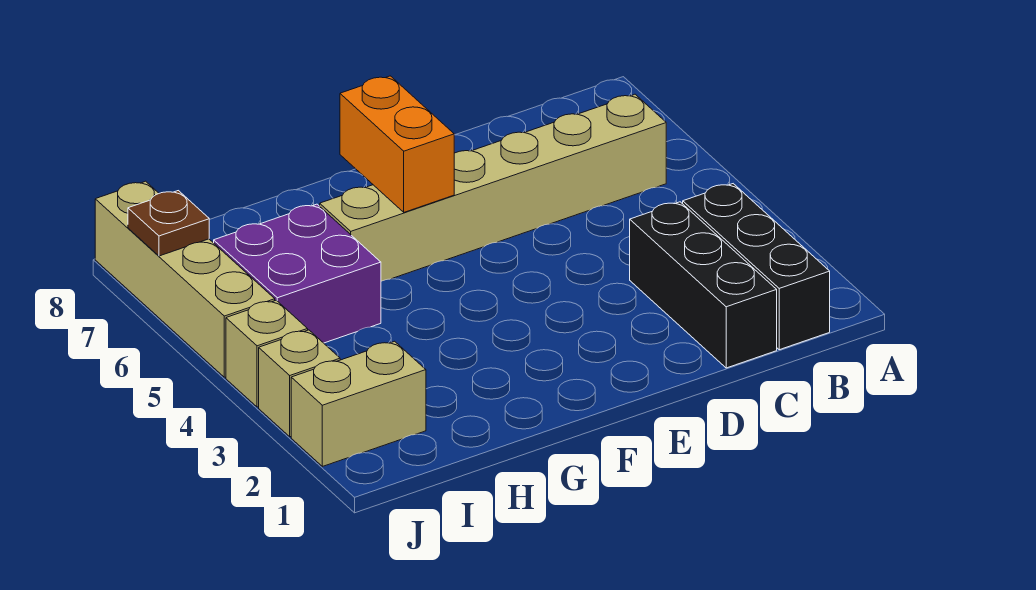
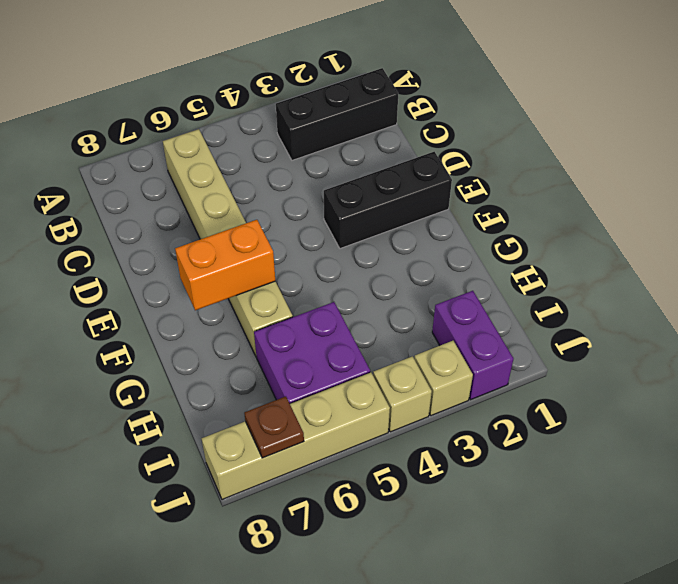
black 1x3 brick [630,202,777,368] -> black 1x3 brick moved to [324,152,452,249]
tan 1x2 brick [291,341,426,466] -> purple 1x2 brick [432,291,513,400]

